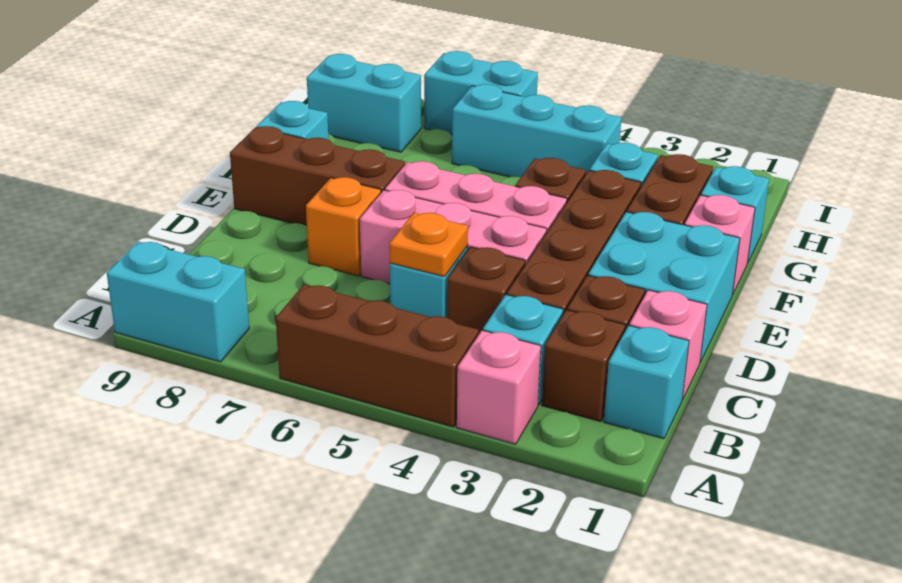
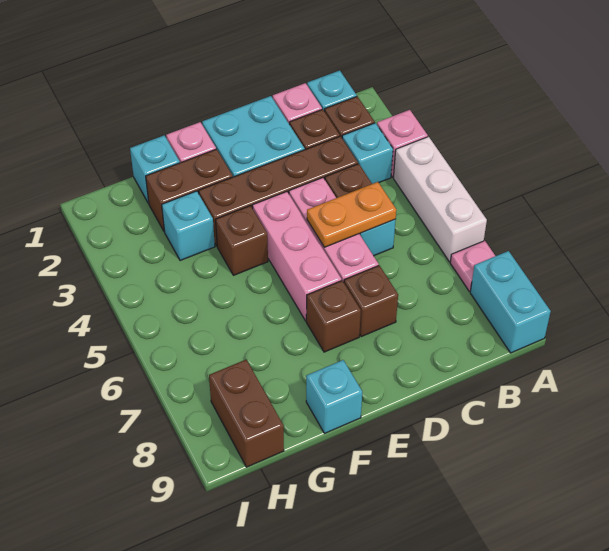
brown 1x3 brick [276,284,479,427] -> white 1x3 brick [393,137,487,262]
none -> pink 1x1 plate [450,241,495,291]
orange 1x1 plate [389,213,468,277] -> orange 1x2 plate [307,182,396,247]
orange 1x1 brick [306,177,381,276] -> brown 1x1 brick [344,265,398,337]
brown 1x3 brick [230,126,405,226] -> brown 1x1 brick [306,281,361,352]
cyan 1x3 brick [452,84,622,177] -> none
cyan 1x2 brick [307,54,421,152] -> brown 1x2 brick [209,360,284,467]
cyan 1x2 brick [424,51,538,134] -> none

